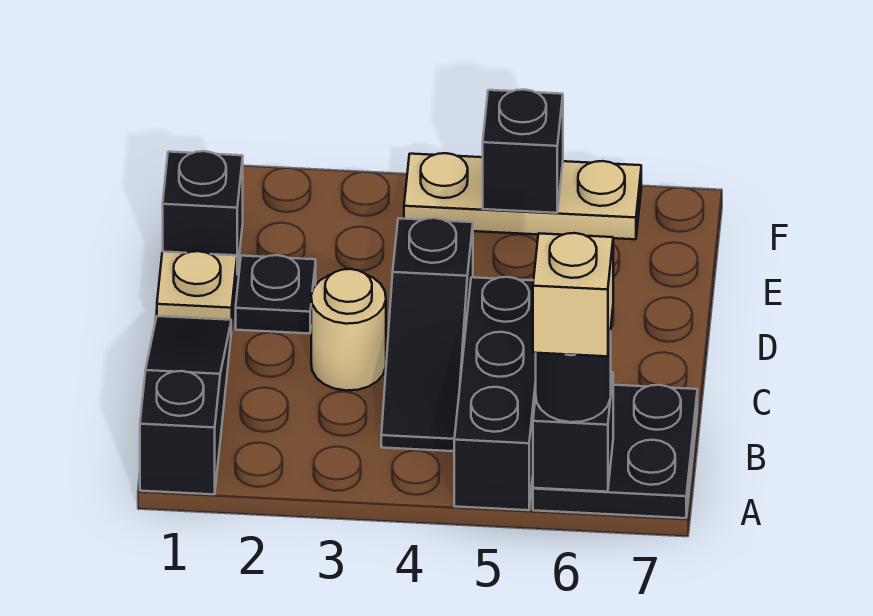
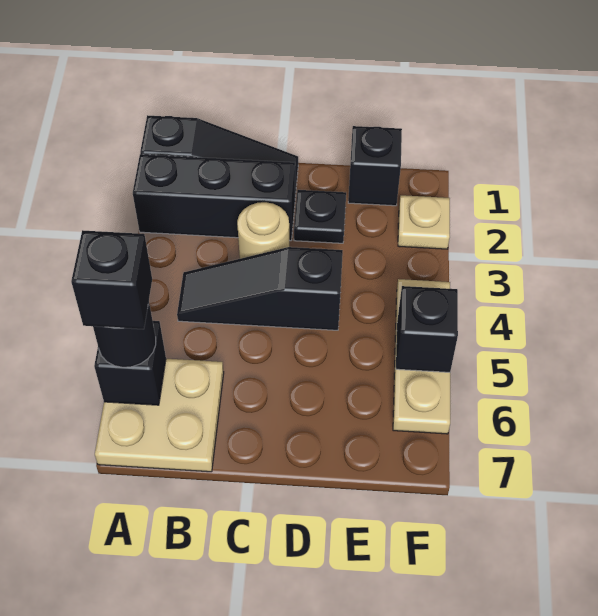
black 1x3 brick [454,277,536,510] -> black 1x3 brick moved to [133,154,295,241]
black 2x2 plate [533,385,697,518] -> tan 2x2 plate [95,359,224,472]
tan 1x1 brick [533,233,613,356] -> black 1x1 brick [71,230,152,329]
tan 1x1 plate [157,251,237,329] -> tan 1x1 plate moved to [398,195,450,249]

